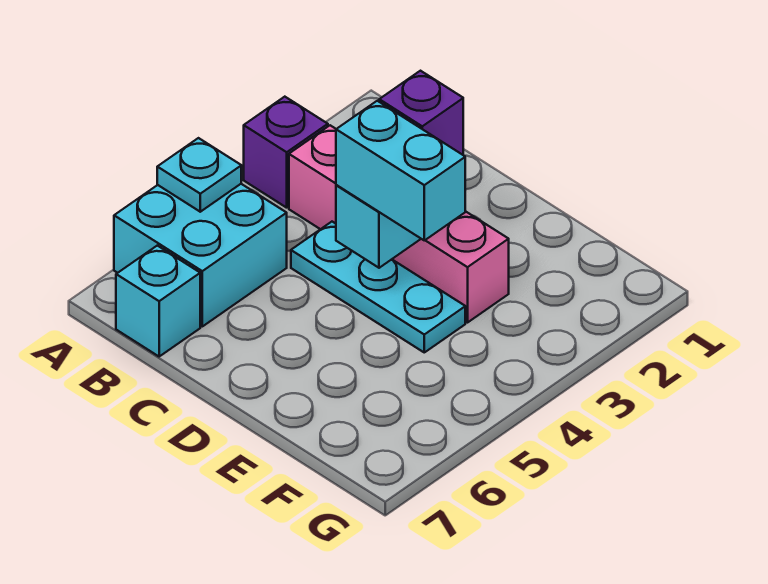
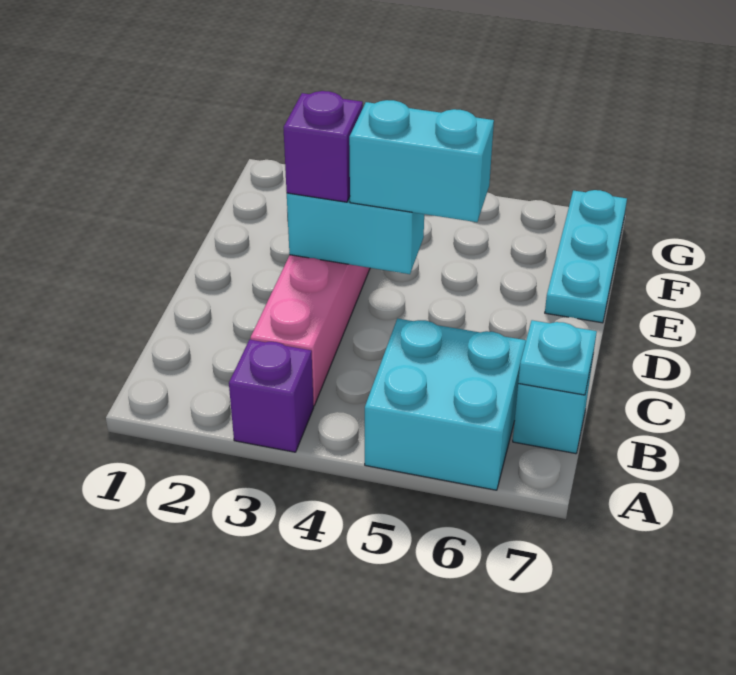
cyan 1x1 plate [157,138,241,212] -> cyan 1x1 plate moved to [518,320,597,395]
cyan 1x3 plate [291,222,465,352] -> cyan 1x3 plate moved to [545,190,627,323]
cyan 1x2 brick [336,101,465,240] -> cyan 1x2 brick turned to [349,100,494,222]

